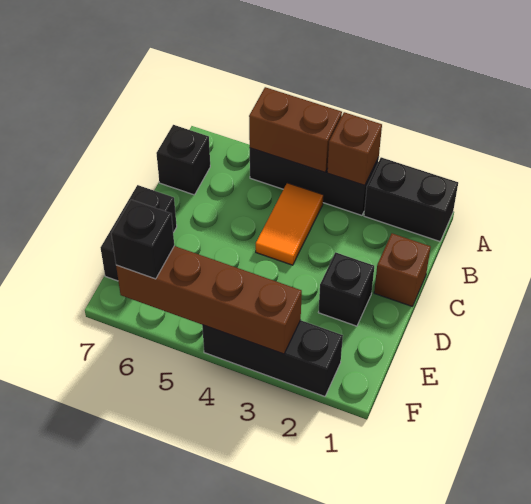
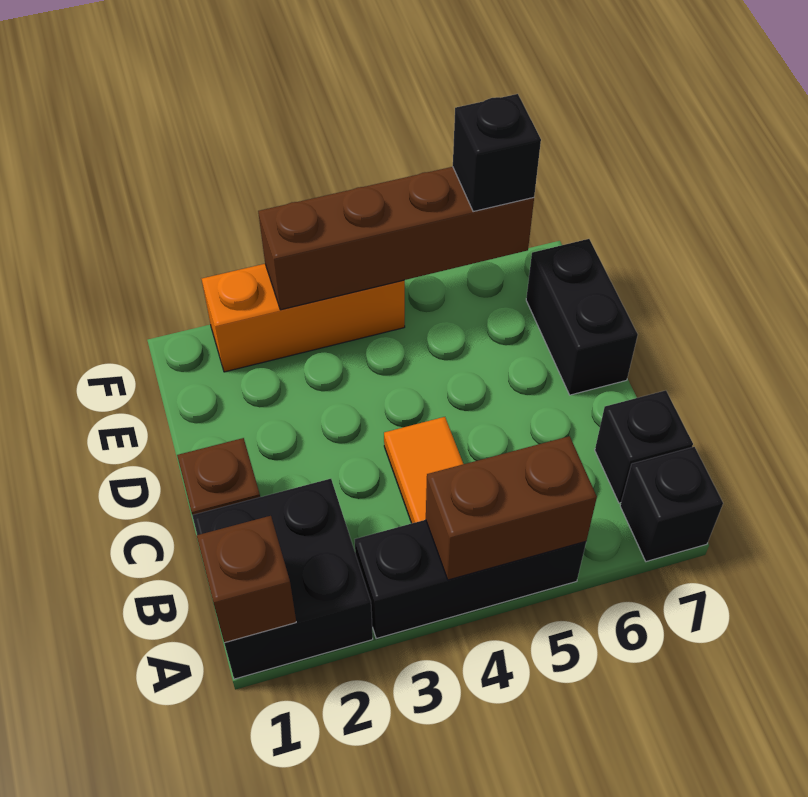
black 1x2 brick [364,157,458,241] -> black 2x2 brick [192,479,373,679]
brown 1x1 brick [327,112,382,185] -> brown 1x1 brick moved to [197,516,296,643]
black 1x1 brick [318,252,374,326] -> black 1x1 brick moved to [620,447,723,562]
black 1x3 brick [202,320,343,396] -> orange 1x3 brick [202,264,405,372]

